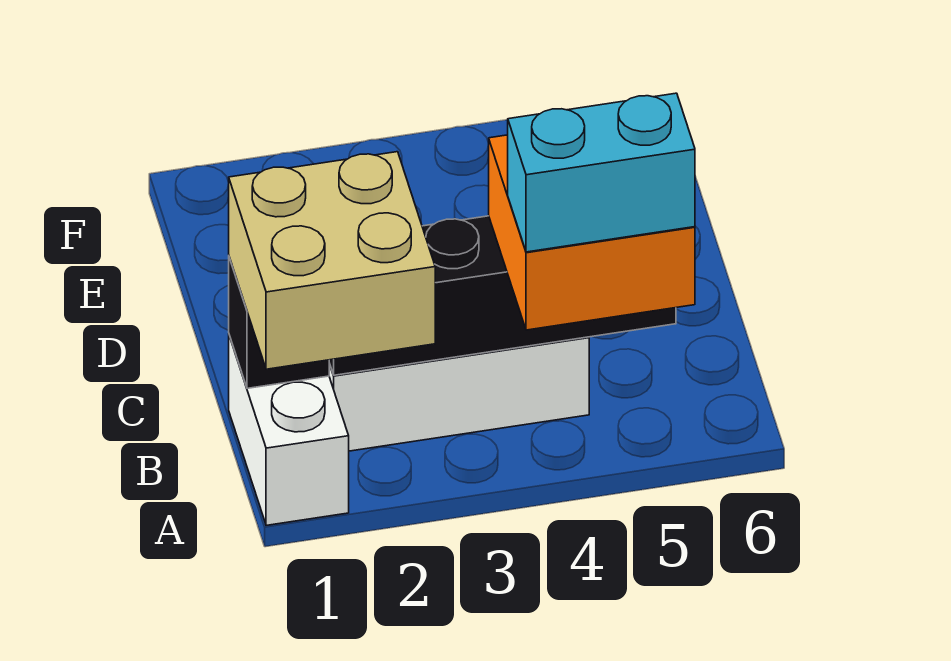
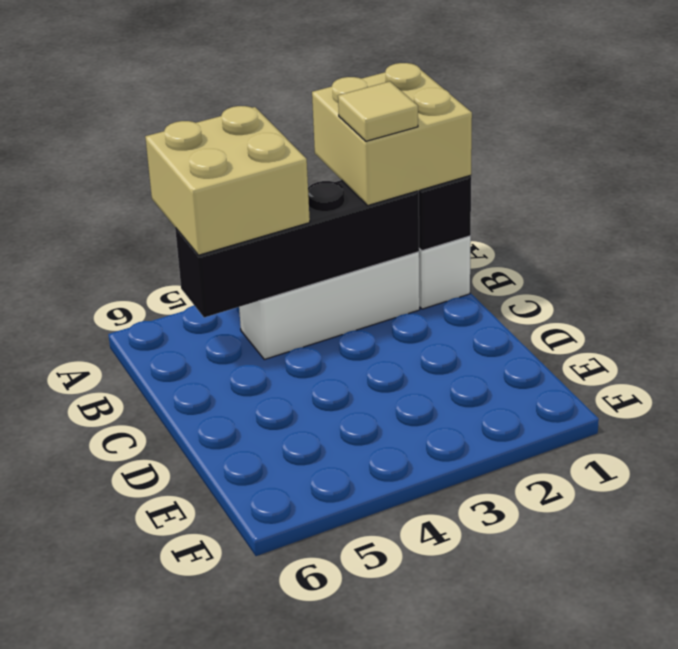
orange 2x2 brick [489,135,695,330] -> tan 2x2 brick [145,106,310,255]
cyan 1x2 brick [508,93,695,252] -> none
none -> tan 1x1 tile [338,81,418,141]

